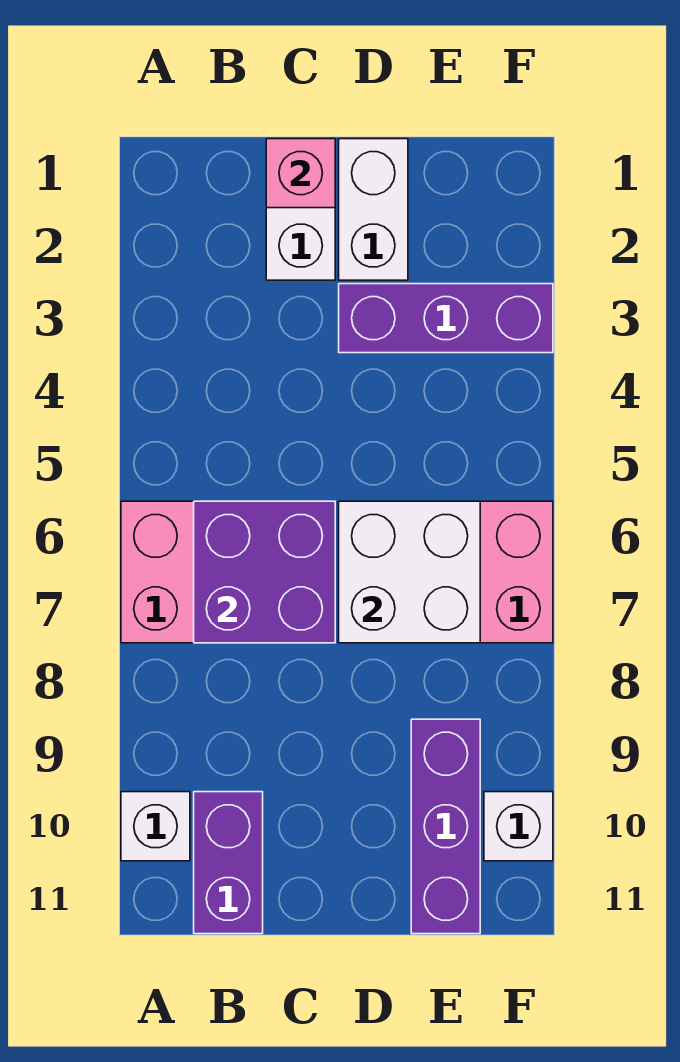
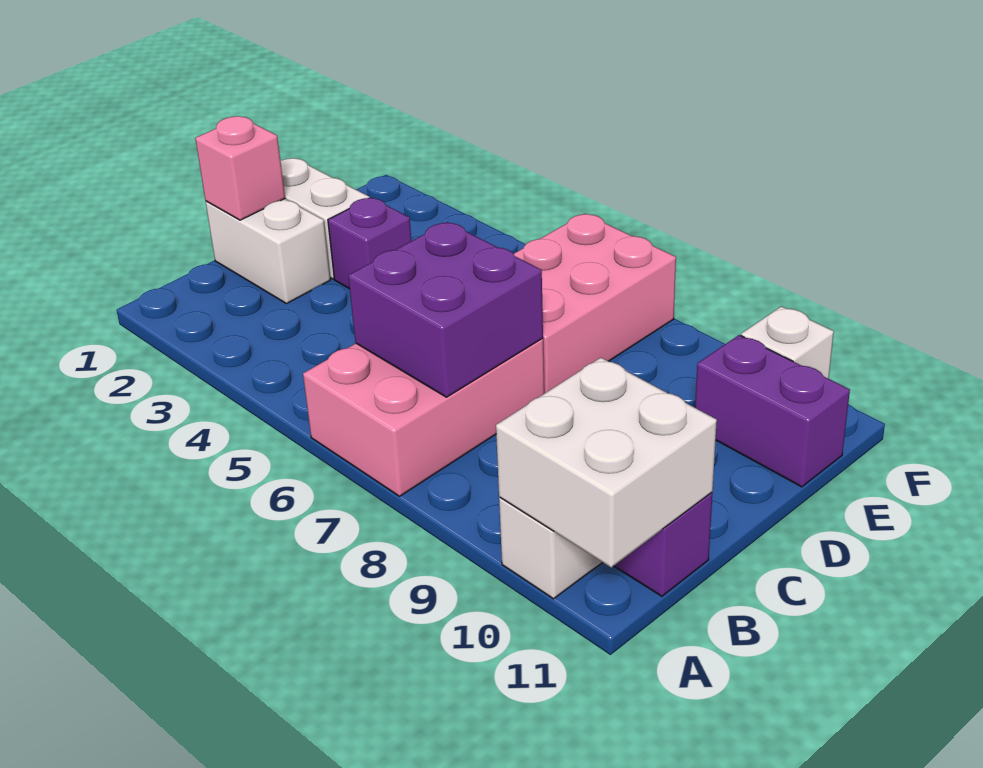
purple 1x3 brick [339,284,553,353] -> purple 1x1 brick [328,198,411,289]
white 2x2 brick [339,501,480,643] -> white 2x2 brick moved to [496,358,717,567]
purple 1x3 brick [411,719,480,934] -> purple 1x2 brick [695,335,850,487]

